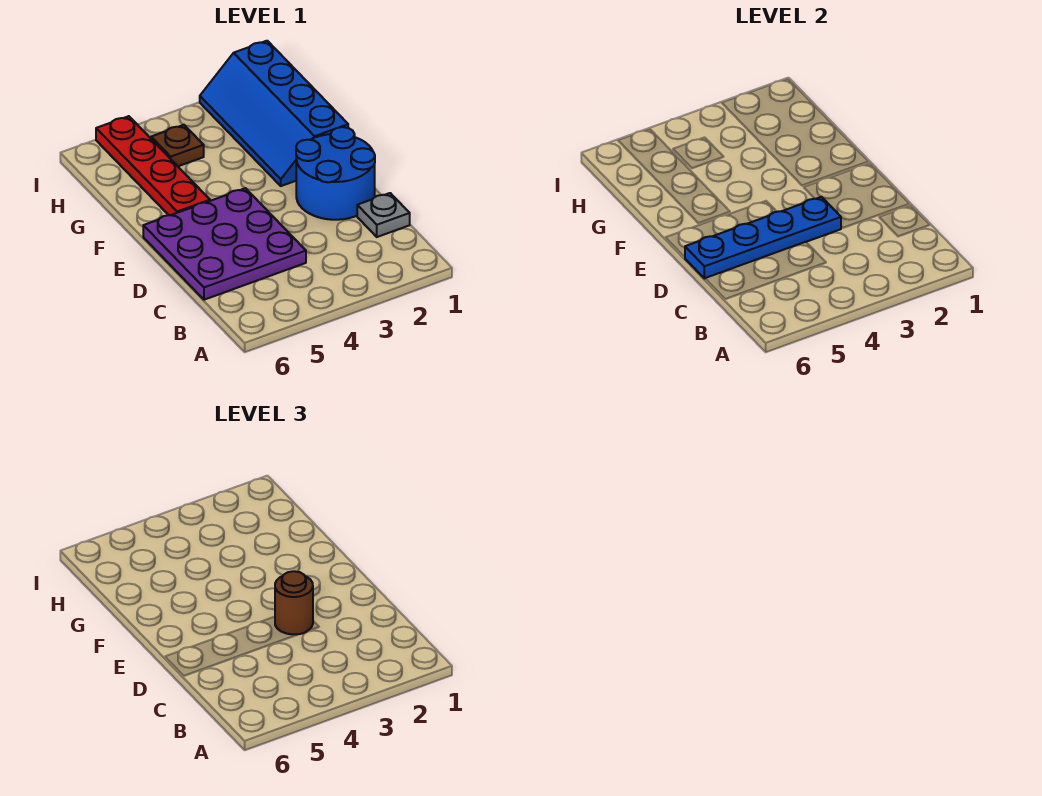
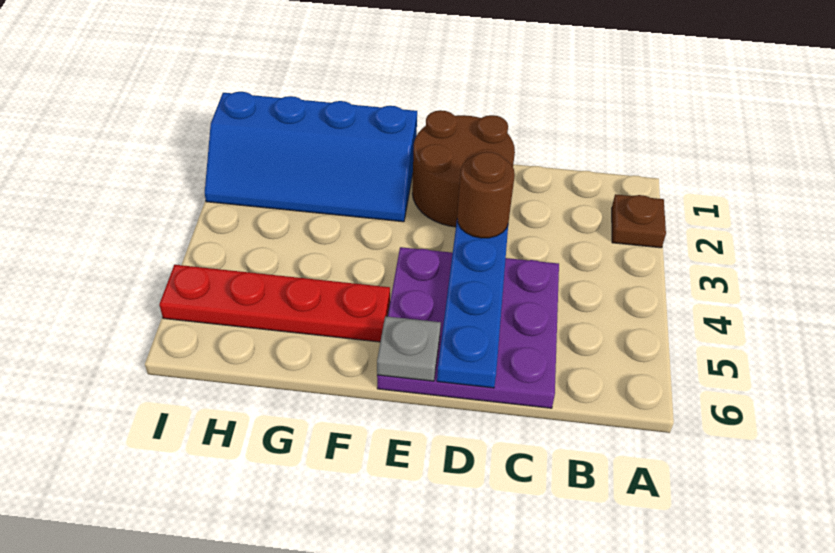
grey 1x1 plate [357,193,410,237] -> grey 1x1 plate moved to [377,316,441,381]
blue 2x2 round brick [296,127,375,220] -> brown 2x2 round brick [412,110,515,227]
brown 1x1 plate [151,125,204,166] -> brown 1x1 plate moved to [612,194,666,248]

